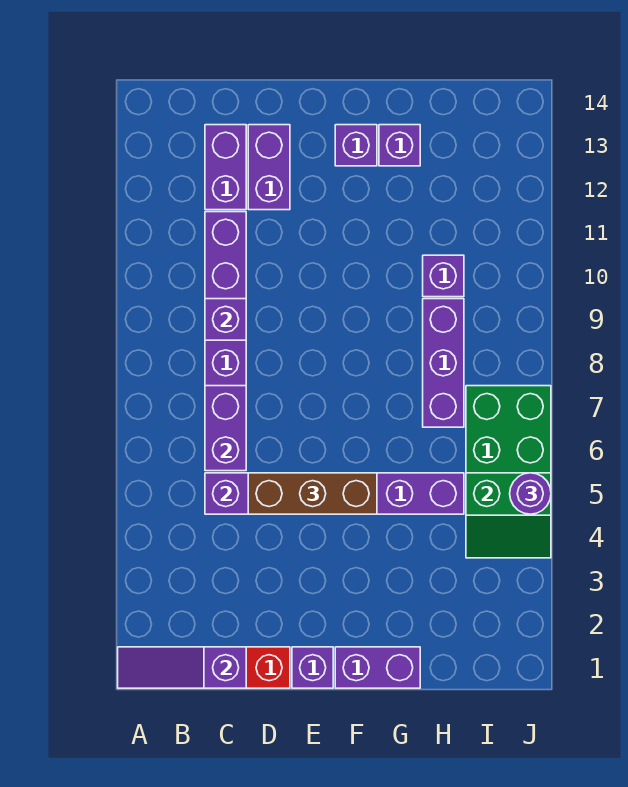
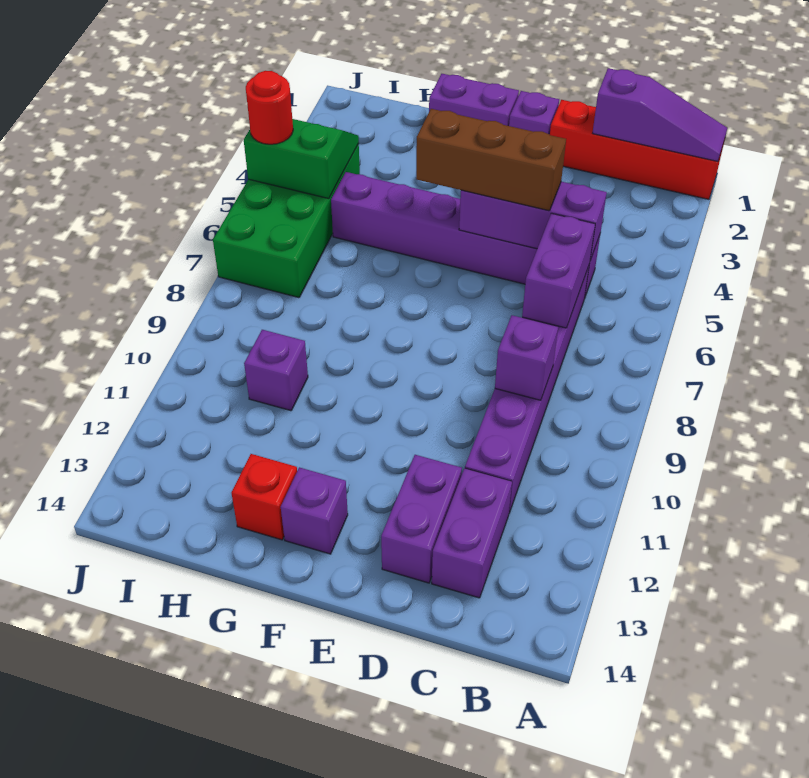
purple 1x1 brick [379,125,420,166] -> red 1x1 brick [232,454,297,540]
purple 1x3 brick [423,299,464,427] -> none
purple 1x1 round brick [510,473,551,514] -> red 1x1 round brick [246,71,293,144]

